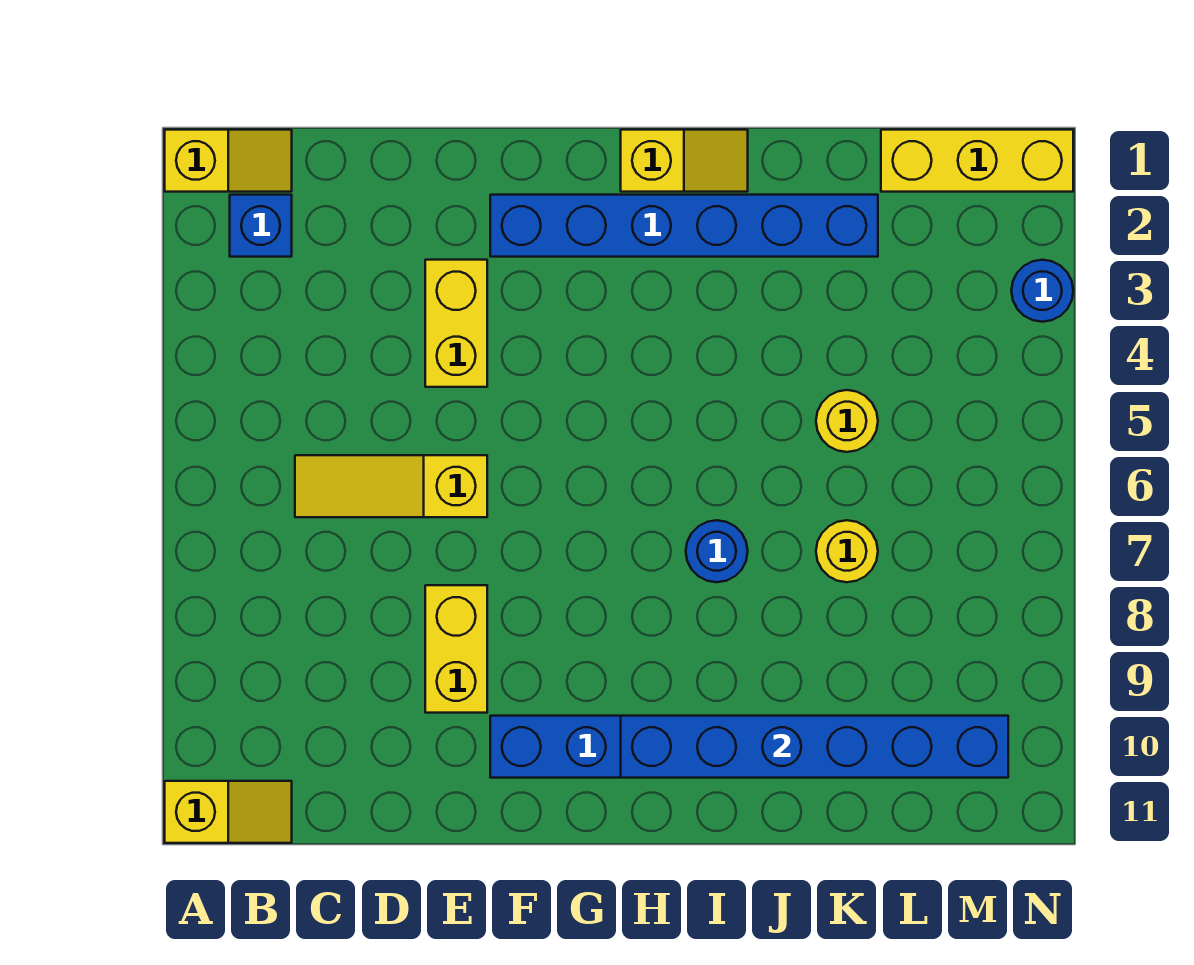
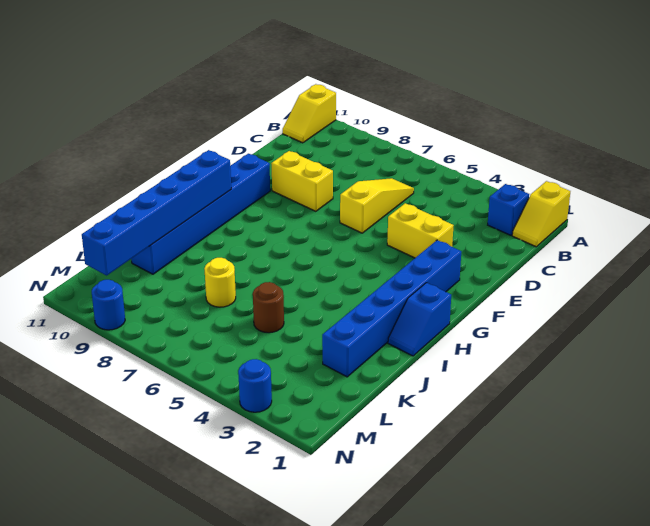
yellow 1x2 slope [621,130,748,192] -> blue 1x2 slope [388,283,451,356]
blue 1x1 round brick [686,520,748,582] -> blue 1x1 round brick moved to [92,280,125,330]
yellow 1x1 round brick [816,390,878,452] -> brown 1x1 round brick [253,282,284,333]
yellow 1x3 brick [881,130,1073,192] -> none

